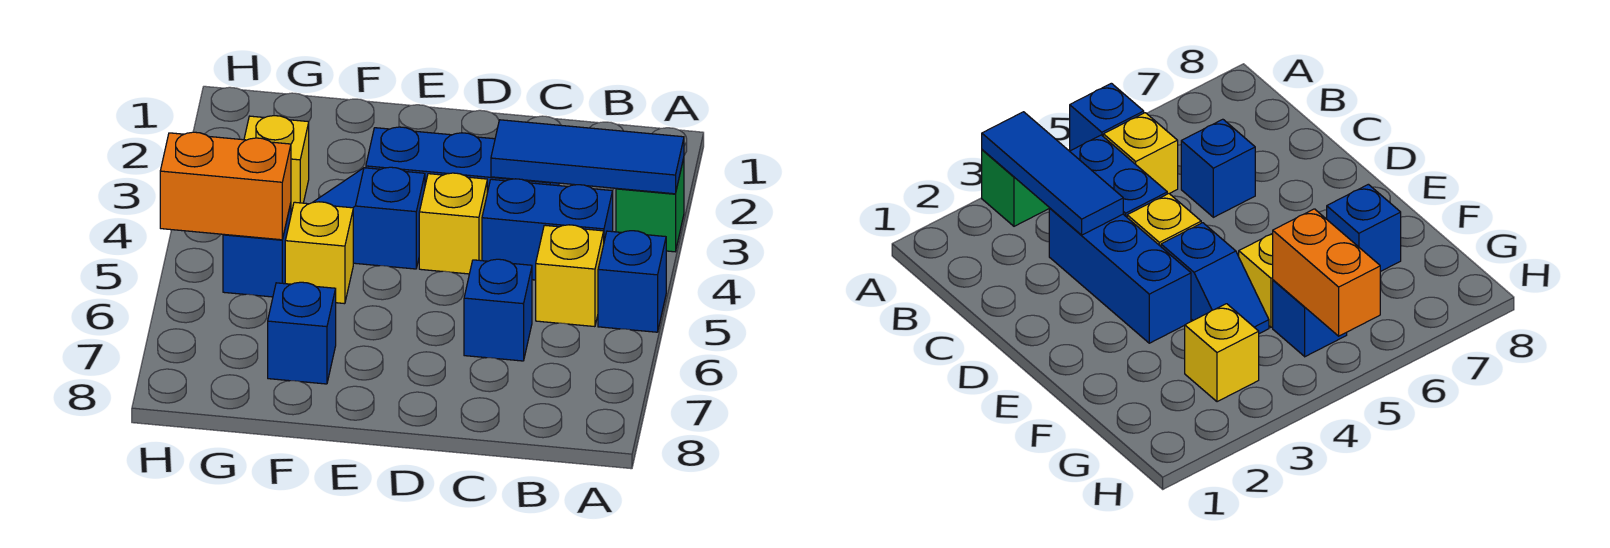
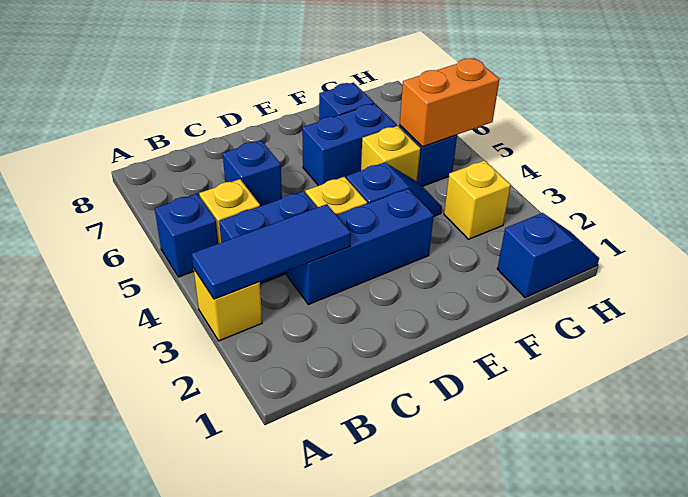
green 1x1 brick [616,158,684,252] -> yellow 1x1 brick [194,269,262,341]
none -> blue 1x2 brick [302,104,397,186]
none -> blue 1x2 slope [497,213,599,298]

